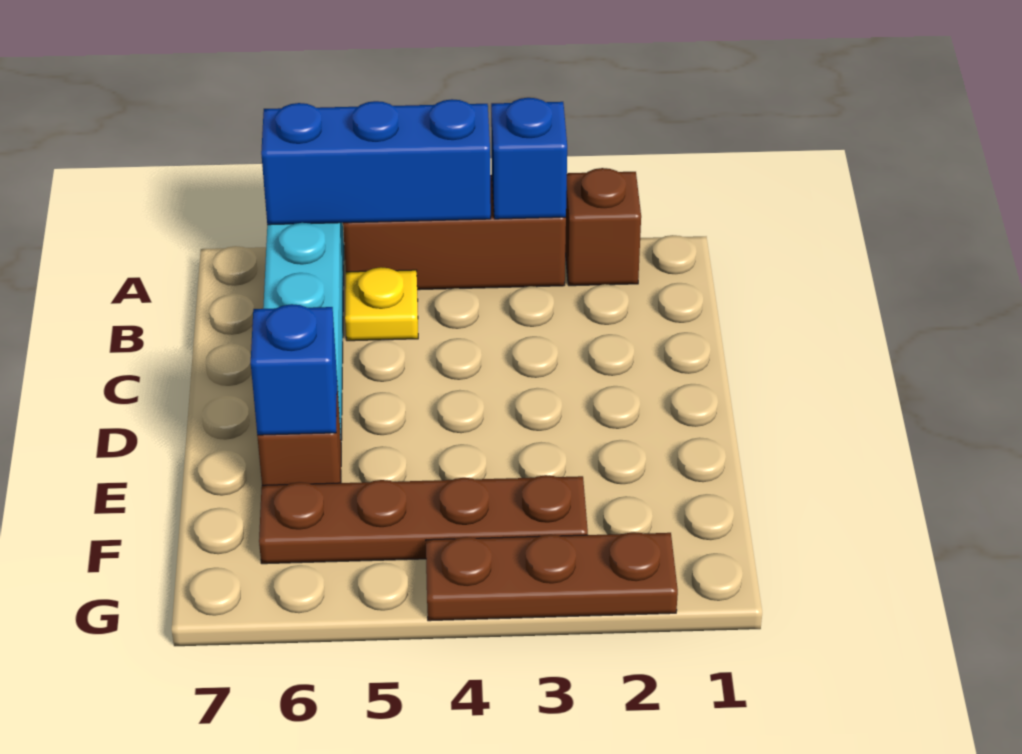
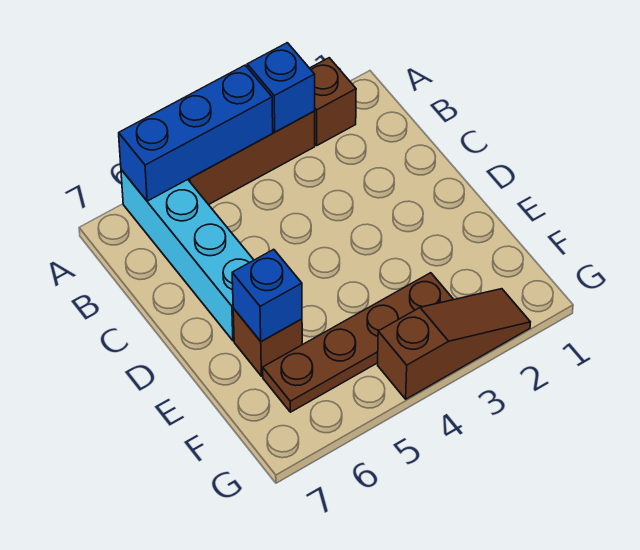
yellow 1x1 plate [345,267,418,341] -> none
brown 1x3 plate [426,532,678,621] -> brown 1x3 slope [378,289,530,399]

